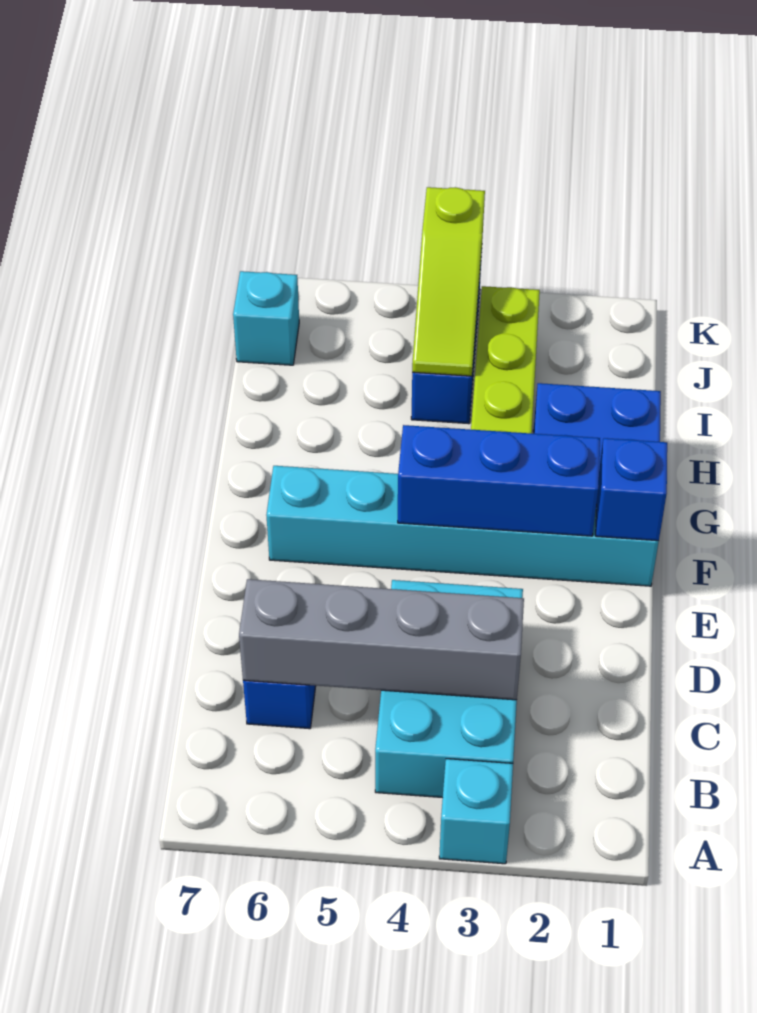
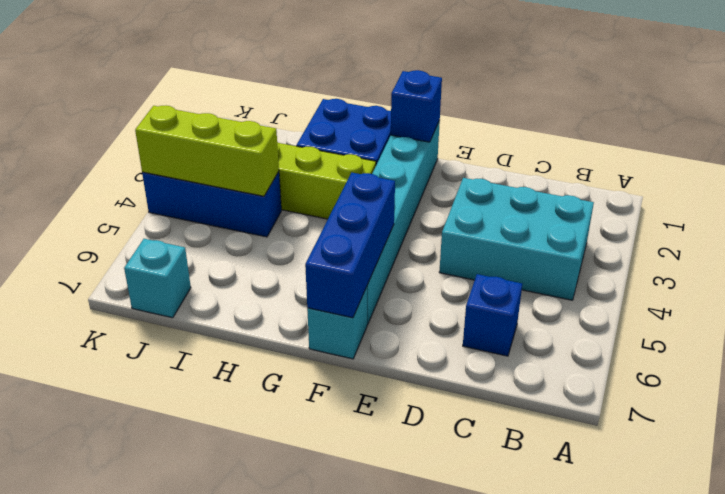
cyan 1x1 brick [439,759,513,864] -> cyan 1x1 brick moved to [307,287,367,359]
grey 1x4 brick [239,579,524,700] -> none
blue 1x3 brick [398,425,600,536] -> blue 1x3 brick moved to [305,173,395,318]
lime 1x3 slope [412,187,485,376] -> lime 1x3 brick [135,106,279,196]

